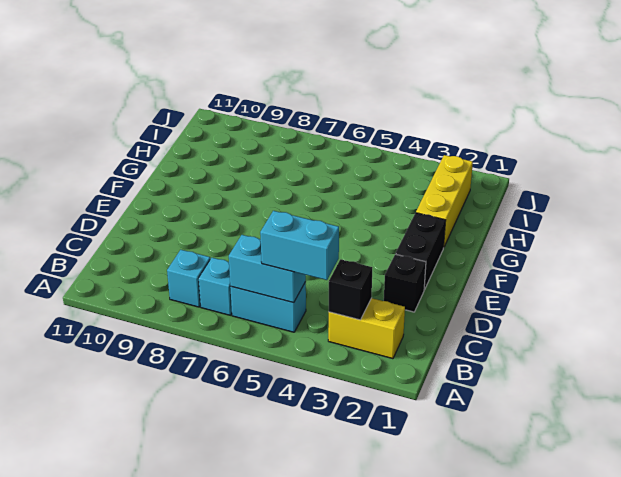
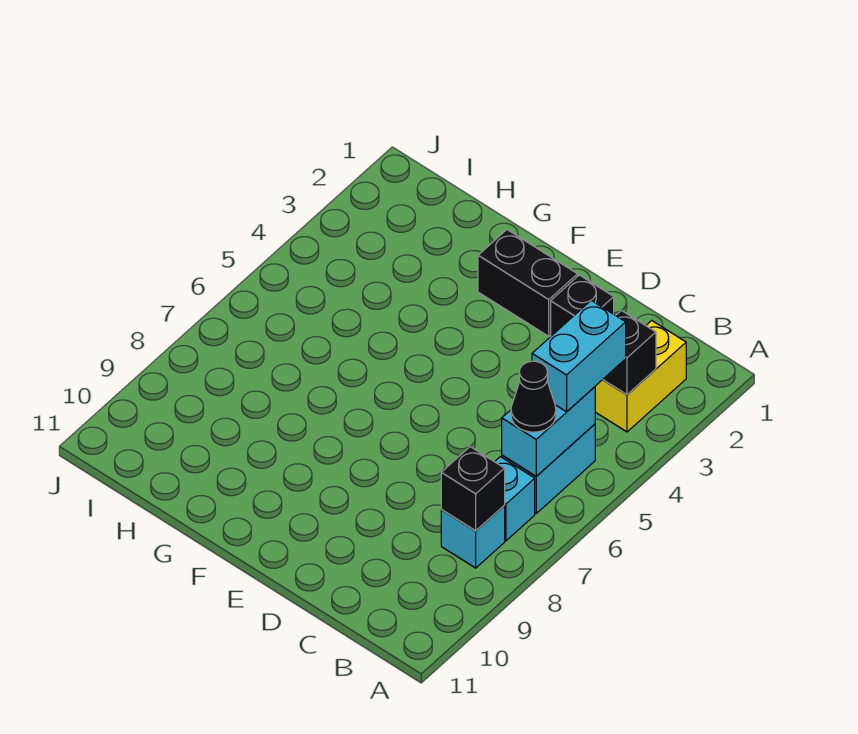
none -> black 1x1 cone [511,361,556,432]
none -> black 1x1 brick [441,447,505,531]
yellow 1x3 brick [416,155,473,247] -> none

